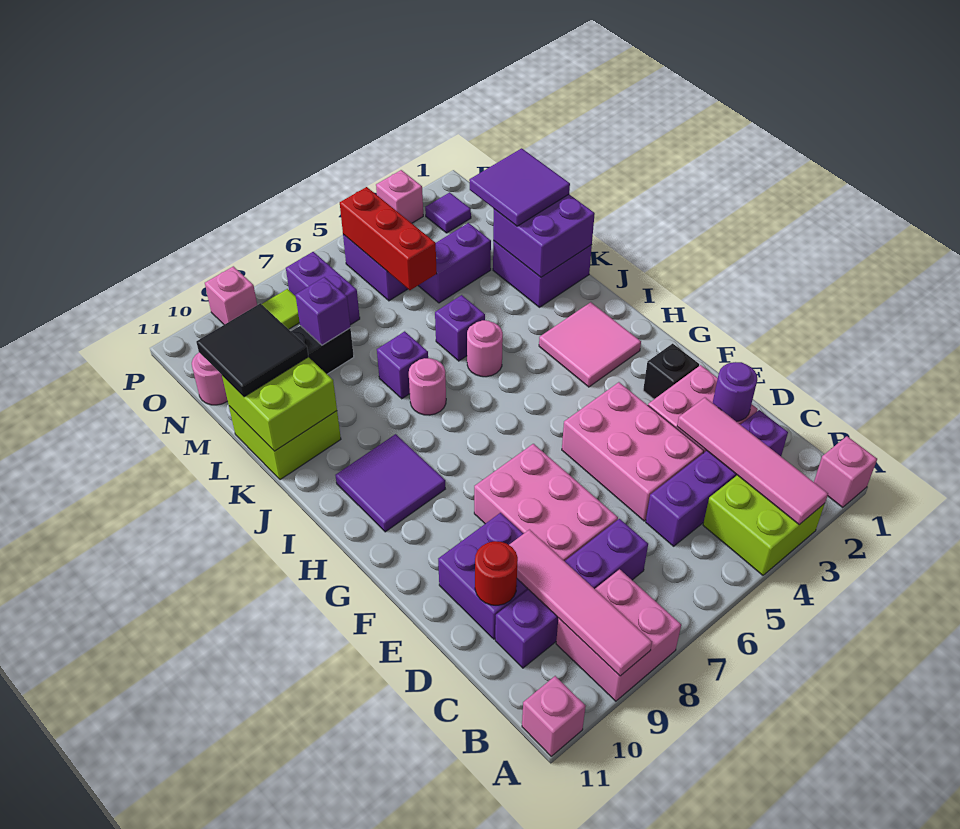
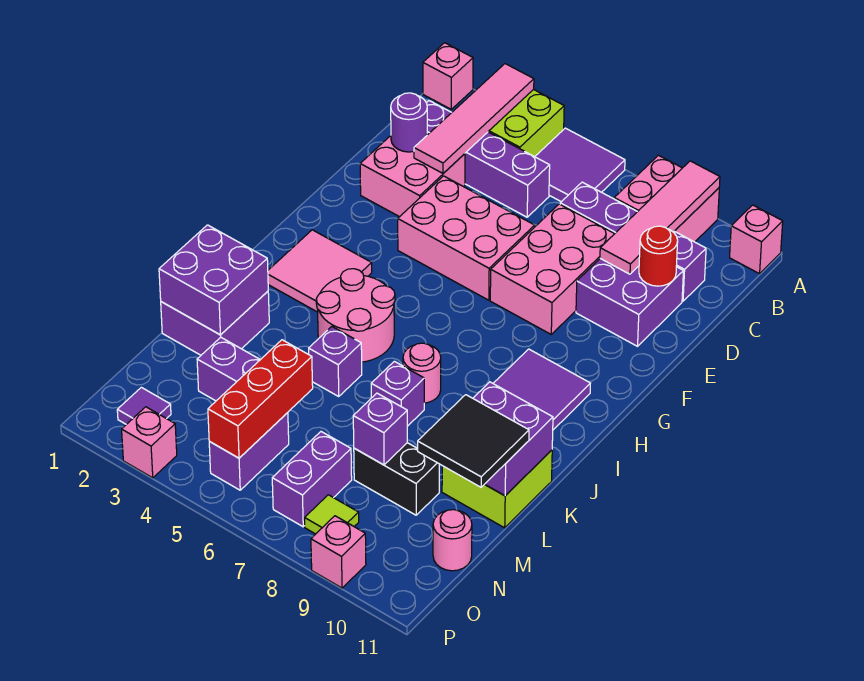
pink 2x3 brick [562,382,704,521] -> pink 2x3 brick turned to [398,176,535,300]
black 1x1 brick [643,344,699,399] -> none
pink 1x1 round brick [467,320,503,377] -> pink 2x2 round brick [316,269,395,362]
lime 2x2 brick [222,357,337,451] -> purple 2x2 brick [473,382,553,496]
purple 2x2 tile [469,148,570,226] -> purple 2x2 tile moved to [535,128,625,202]

